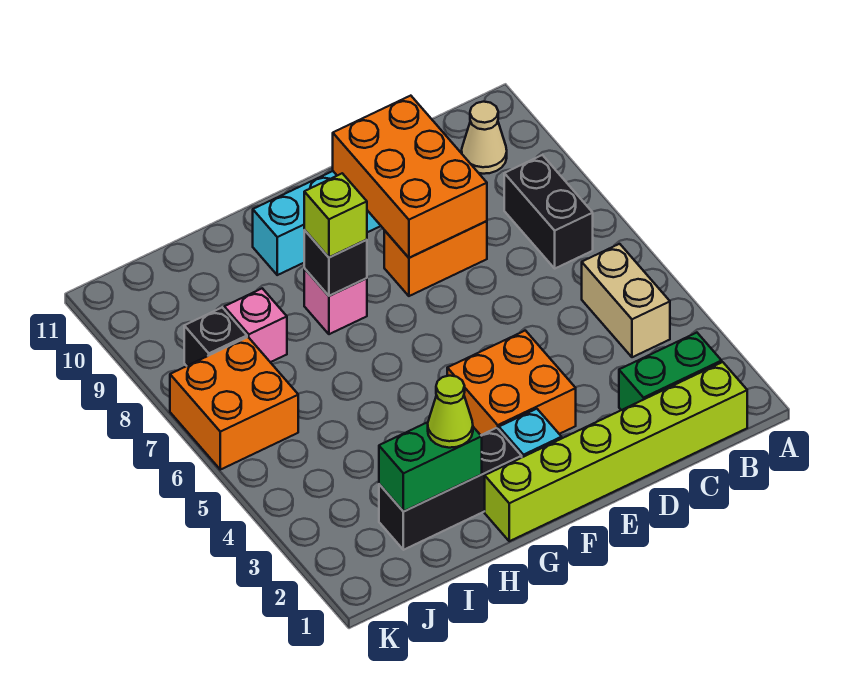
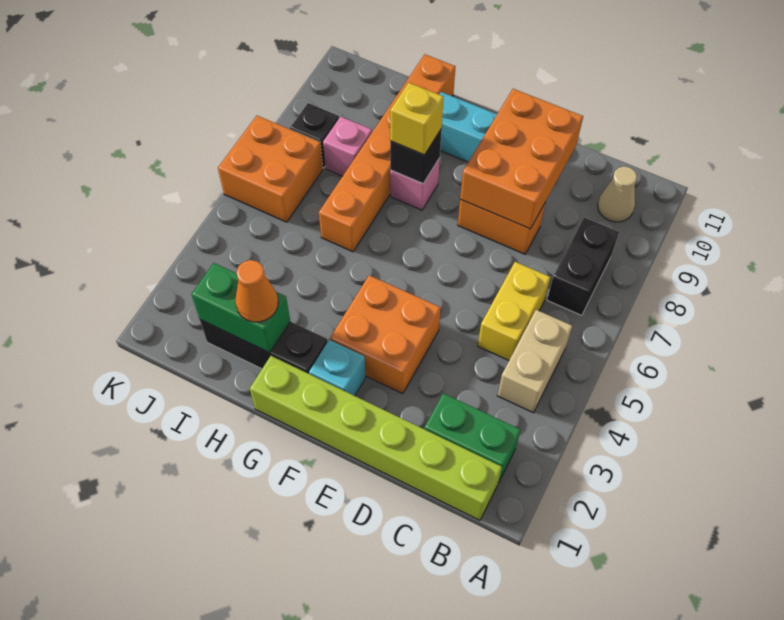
none -> yellow 1x2 brick [478,262,550,360]
lime 1x1 brick [304,173,367,257] -> yellow 1x1 brick [390,83,444,155]
lime 1x1 cone [428,376,473,448] -> orange 1x1 cone [235,260,278,322]
none -> orange 1x6 brick [319,54,455,252]

